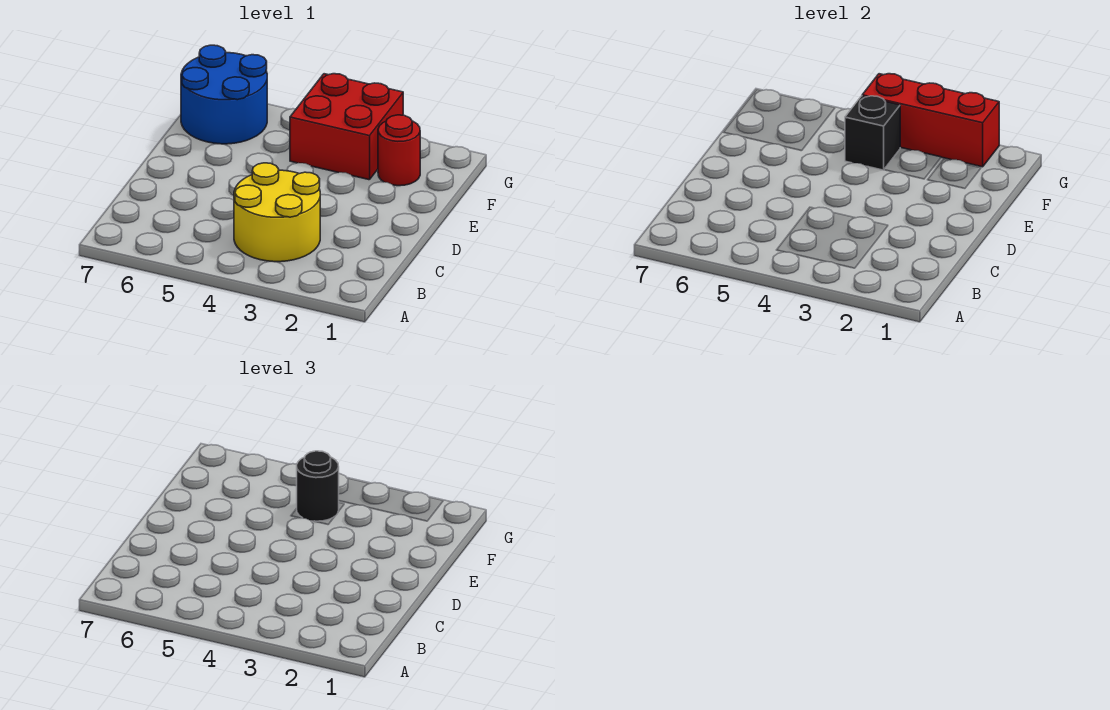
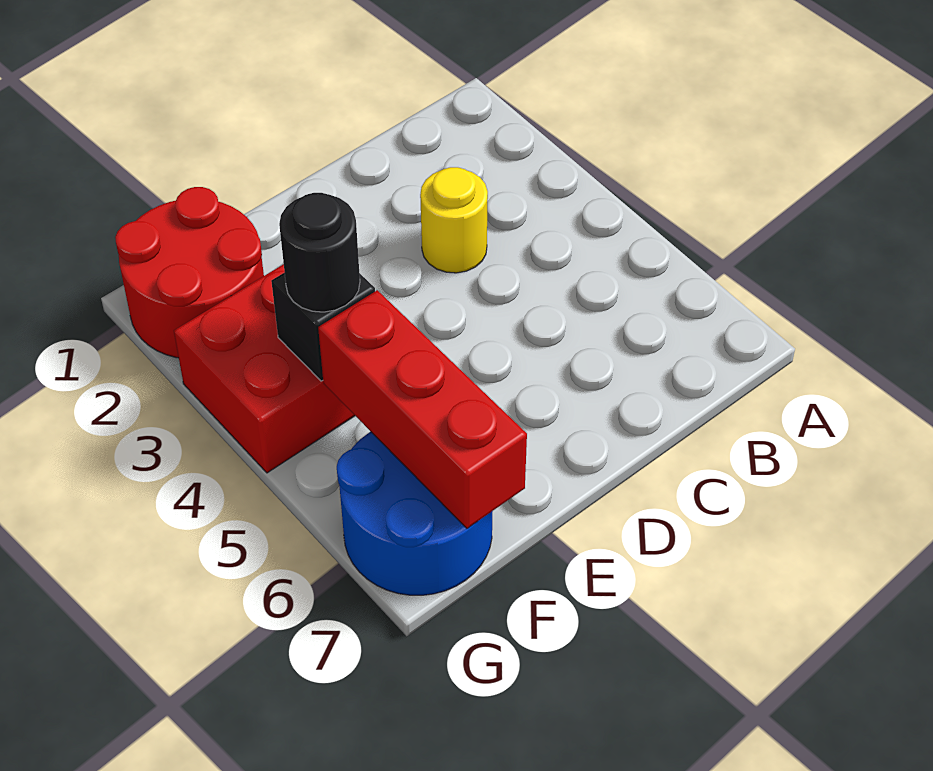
yellow 2x2 round brick [234,163,320,262] -> yellow 1x1 round brick [420,167,488,273]
red 1x1 round brick [378,115,420,186] -> red 2x2 round brick [115,187,264,358]
red 1x3 brick [862,74,999,167] -> red 1x3 brick moved to [318,290,527,529]

